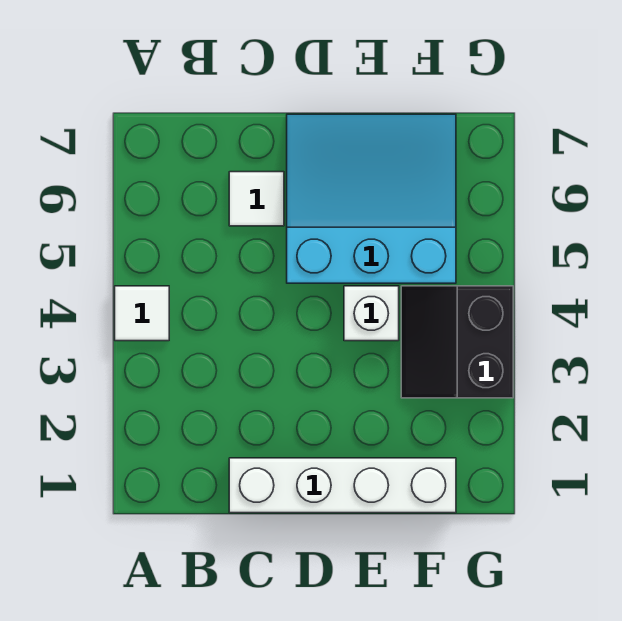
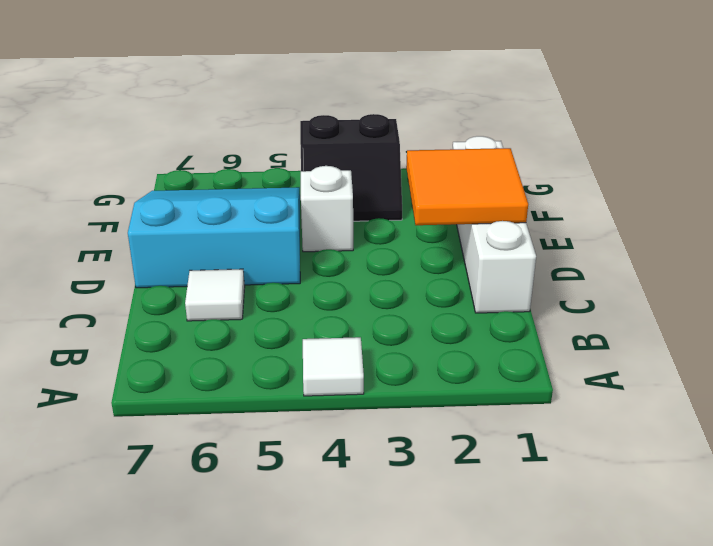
none -> orange 2x2 tile [406,148,528,225]
cyan 3x3 slope [287,114,456,283] -> cyan 3x3 slope turned to [128,187,300,288]

